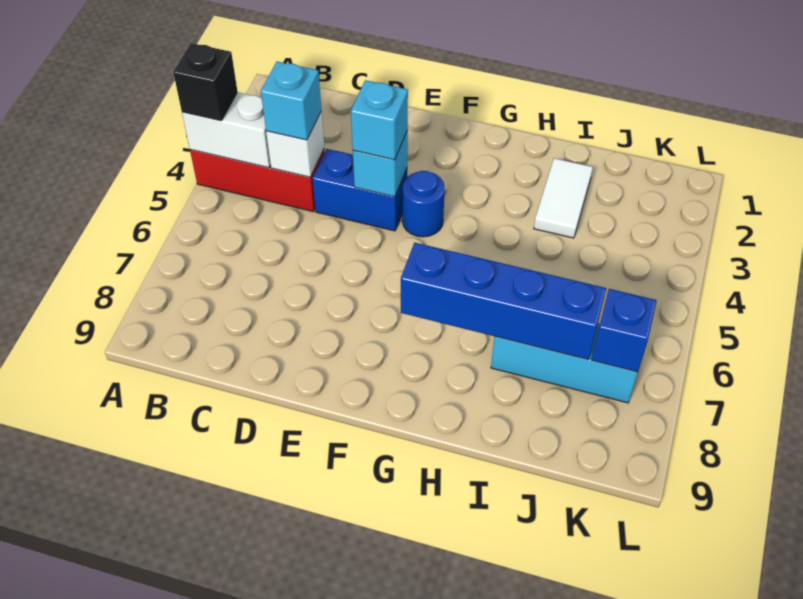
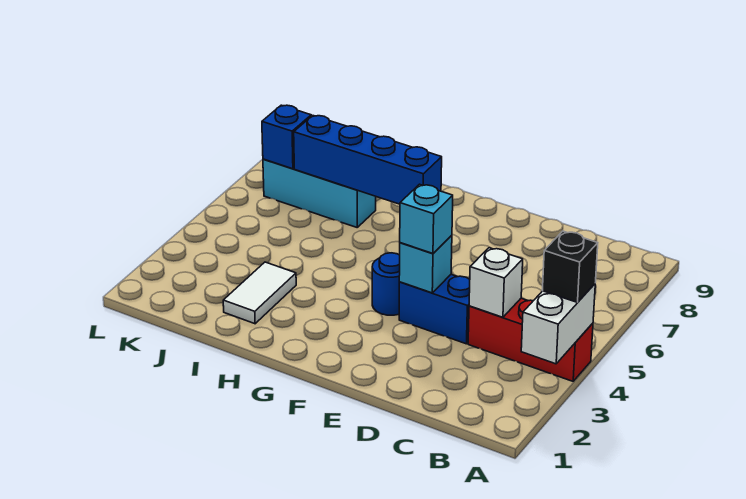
white 1x2 brick [182,92,271,168] -> white 1x2 brick turned to [521,284,595,364]
cyan 1x1 brick [261,62,321,140] -> none

